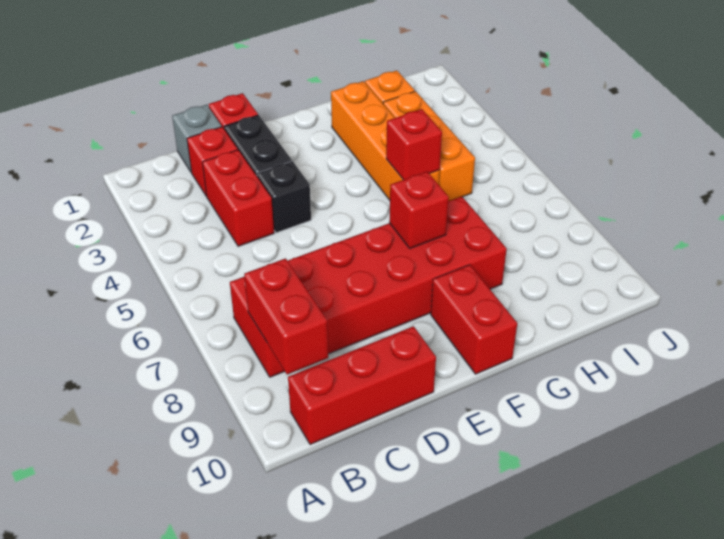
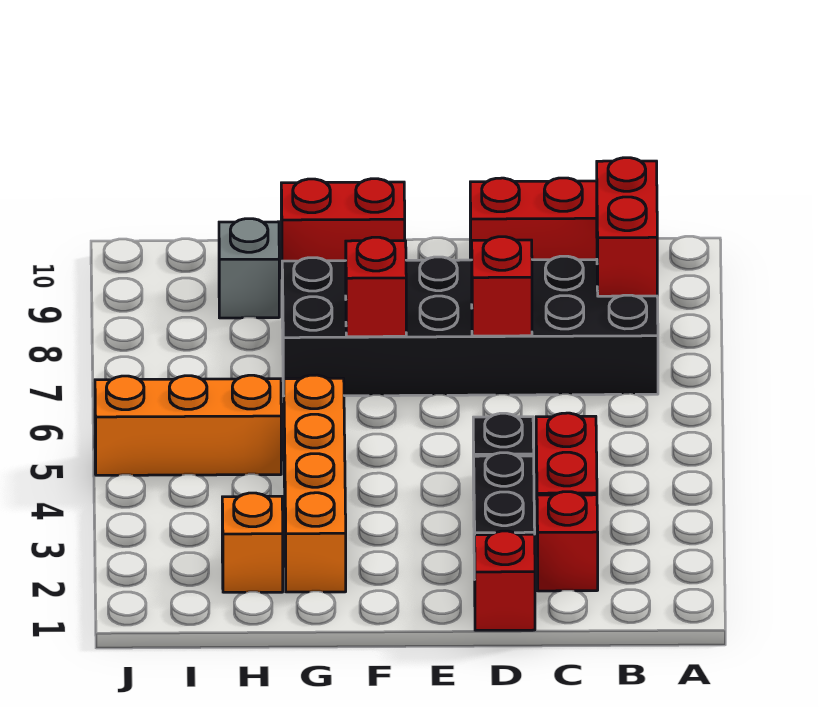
red 2x6 brick [230,197,507,377] -> black 2x6 brick [282,256,658,396]
grey 1x1 brick [172,105,222,173] -> grey 1x1 brick moved to [219,219,279,318]
red 1x2 brick [431,265,517,374] -> red 1x2 brick turned to [281,179,405,261]
red 1x1 brick [386,109,442,180] -> red 1x1 brick moved to [472,237,532,336]
orange 1x3 brick [383,91,475,201] -> orange 1x3 brick turned to [95,375,281,475]

